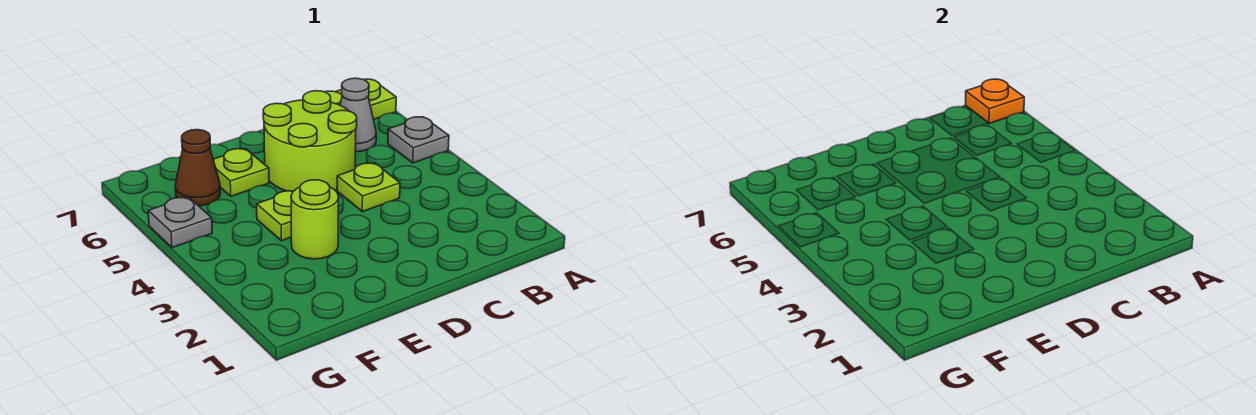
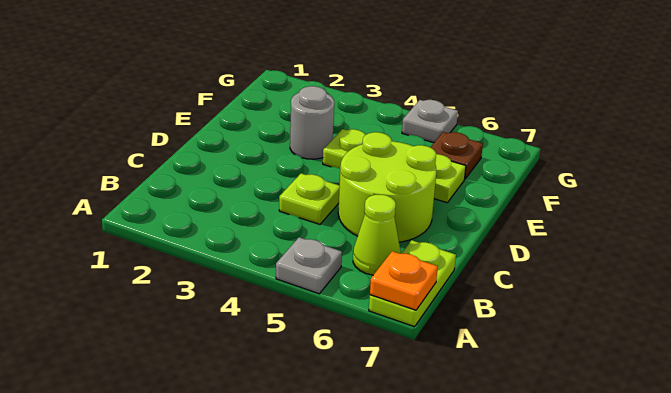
grey 1x1 cone [340,78,376,152] -> lime 1x1 cone [353,195,401,275]
lime 1x1 round brick [291,180,339,259] -> grey 1x1 round brick [290,86,334,159]
brown 1x1 cone [175,130,220,206] -> brown 1x1 plate [430,132,483,179]

